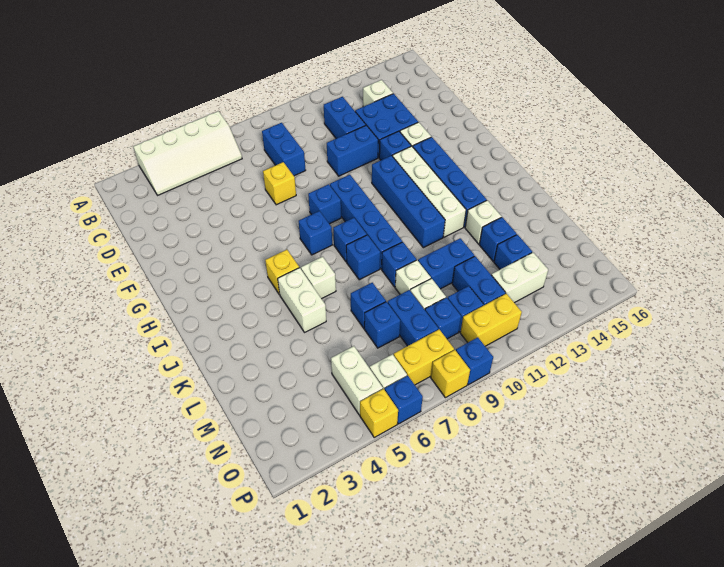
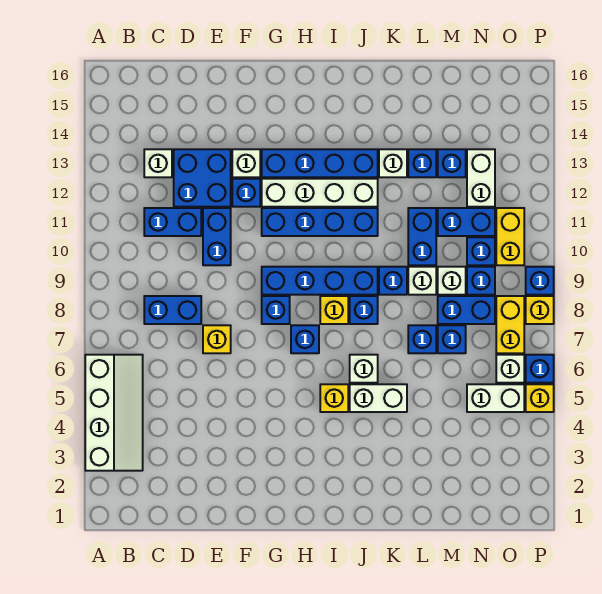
blue 1x1 brick [333,218,367,262] -> yellow 1x1 brick [320,296,348,324]

